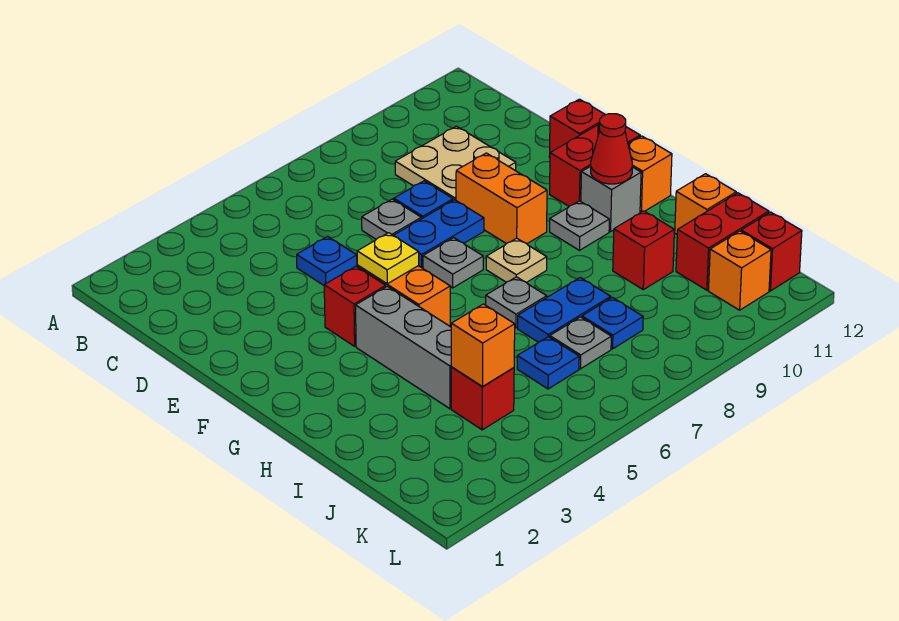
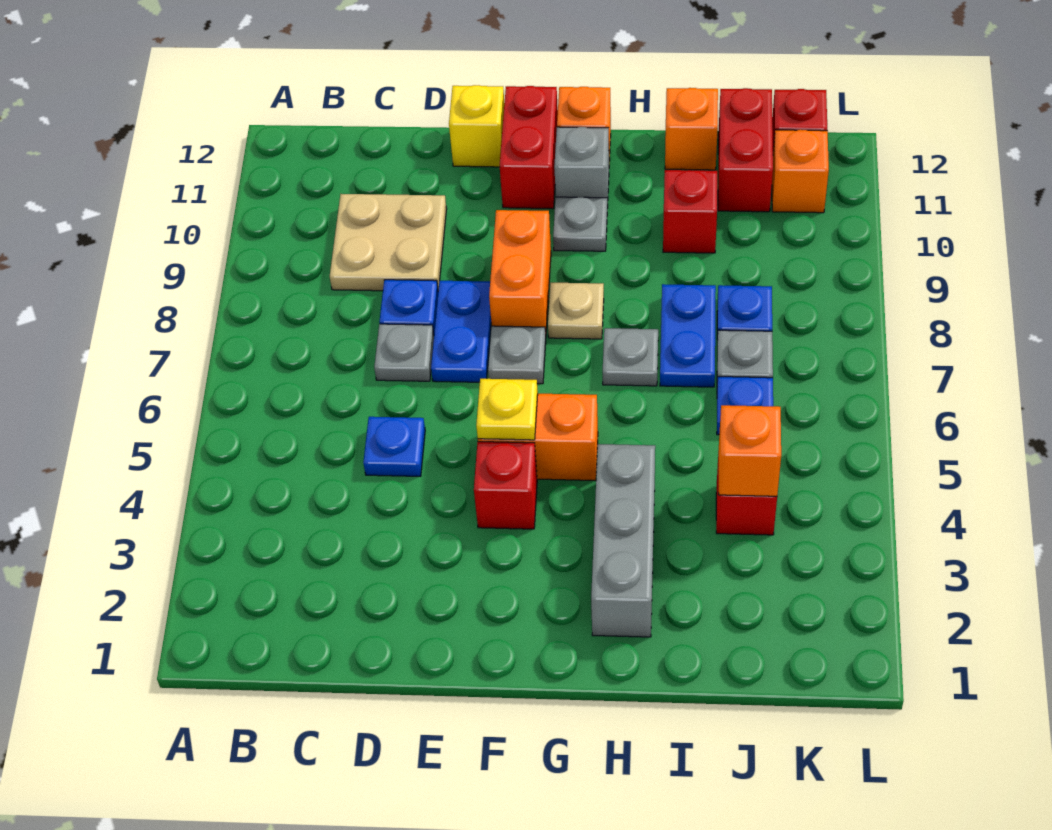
orange 1x2 brick [456,153,547,244] -> orange 1x2 brick turned to [489,210,551,335]
red 1x1 brick [549,99,605,158] -> yellow 1x1 brick [449,85,504,167]
grey 1x3 brick [356,286,451,409] -> grey 1x3 brick turned to [591,444,655,637]
red 1x1 cone [591,114,632,184] -> none

